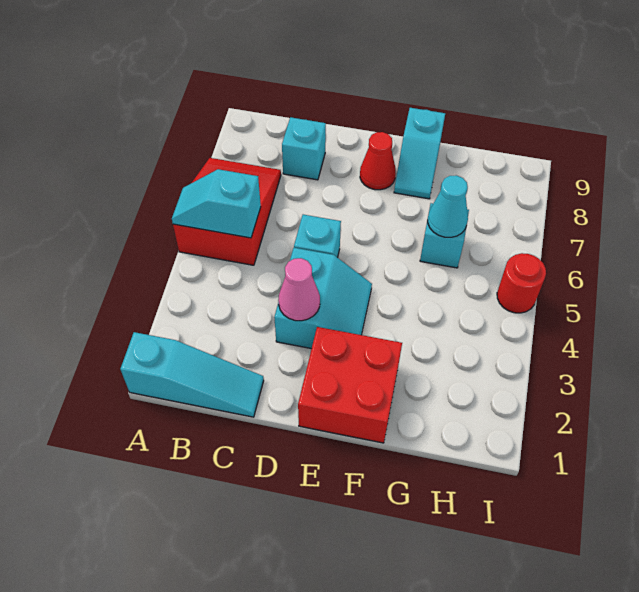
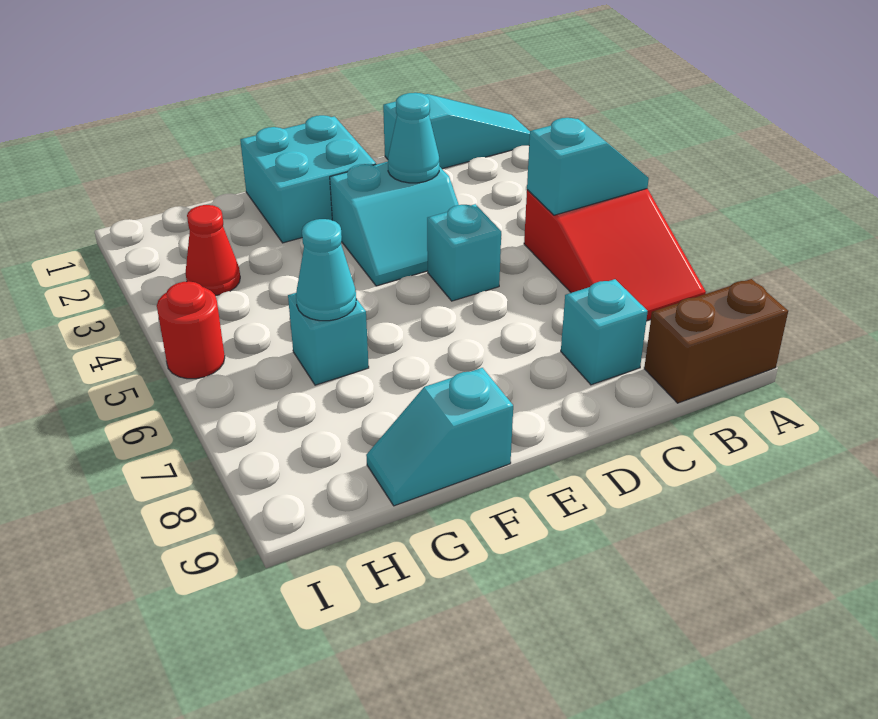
cyan 1x3 slope [120,332,264,417] -> cyan 1x3 slope turned to [383,93,530,169]
none -> brown 1x2 brick [644,279,788,403]
cyan 2x2 slope [274,248,372,349] -> cyan 2x2 slope turned to [330,162,459,286]
pink 1x1 cone [278,258,320,321] -> cyan 1x1 cone [388,93,439,183]
red 2x2 brick [298,327,402,443] -> cyan 2x2 brick [240,115,376,243]
red 1x1 cone [360,132,396,190] -> red 1x1 cone moved to [185,205,240,296]
cyan 1x2 slope [394,108,445,199] -> cyan 1x2 slope turned to [366,368,513,506]

